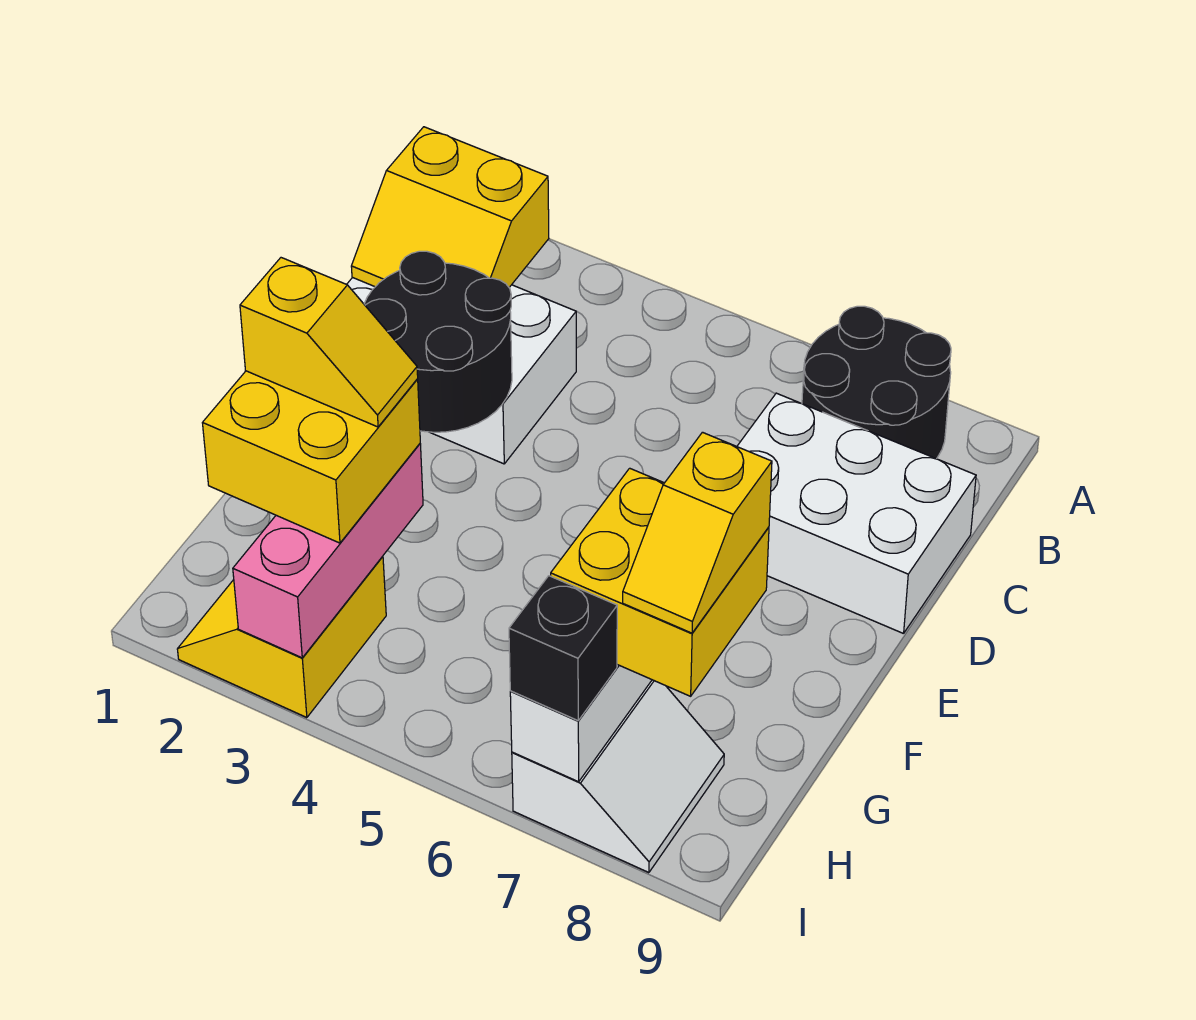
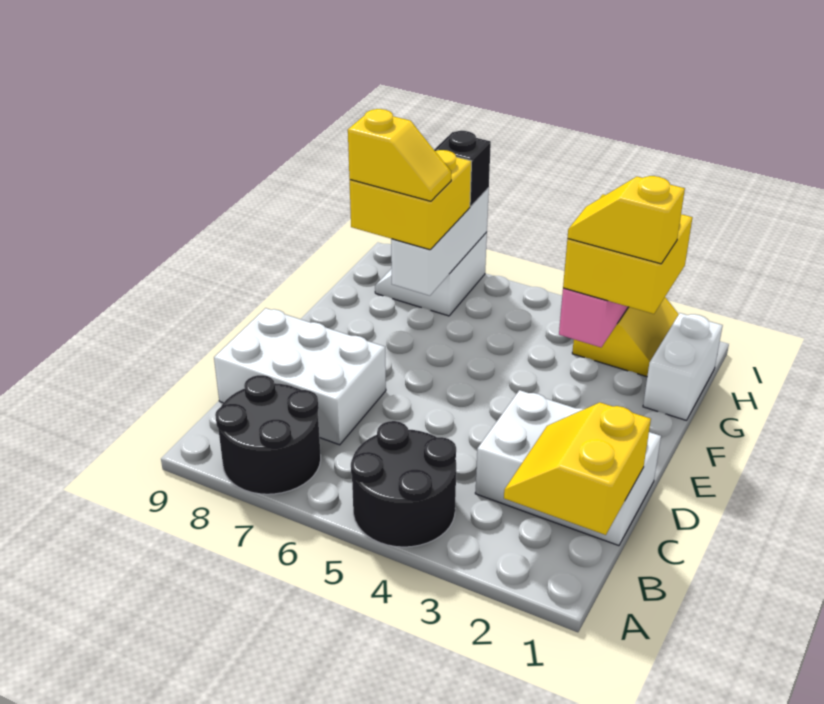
yellow 2x2 slope [351,127,549,287] -> yellow 2x2 slope turned to [504,403,651,535]
black 2x2 round brick [364,251,512,432] -> black 2x2 round brick moved to [351,421,456,547]
none -> white 1x2 brick [643,313,723,420]
yellow 1x2 slope [623,432,772,633] -> yellow 1x2 slope turned to [348,109,451,201]

